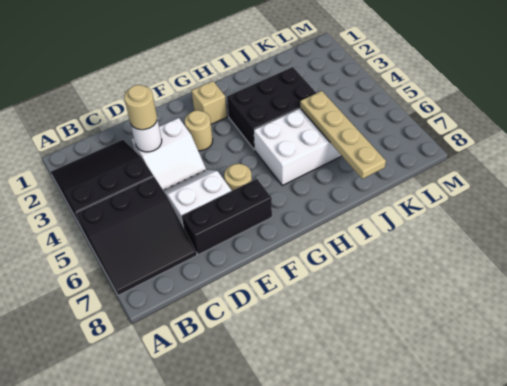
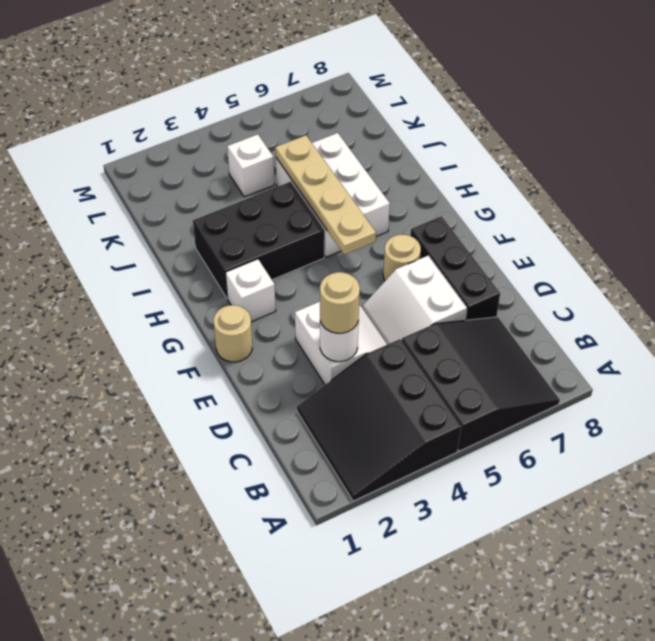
tan 1x1 round brick [185,110,213,151] -> tan 1x1 round brick moved to [214,305,252,362]
tan 1x1 brick [192,81,227,124] -> white 1x1 brick [225,259,276,322]
black 2x3 brick [227,67,316,150] -> black 2x3 brick turned to [193,182,325,298]
tan 1x4 plate [300,91,386,179] -> tan 1x4 plate turned to [275,135,376,255]
none -> white 1x1 brick [227,134,274,197]

